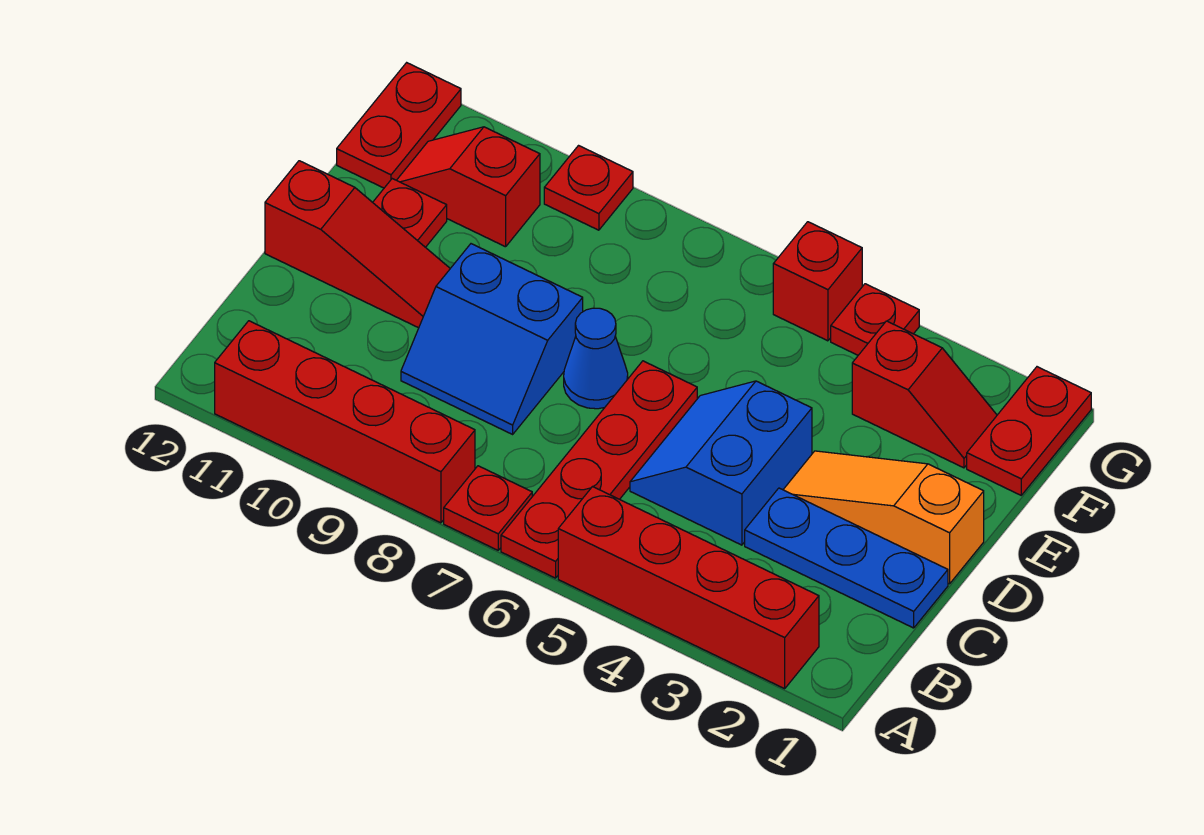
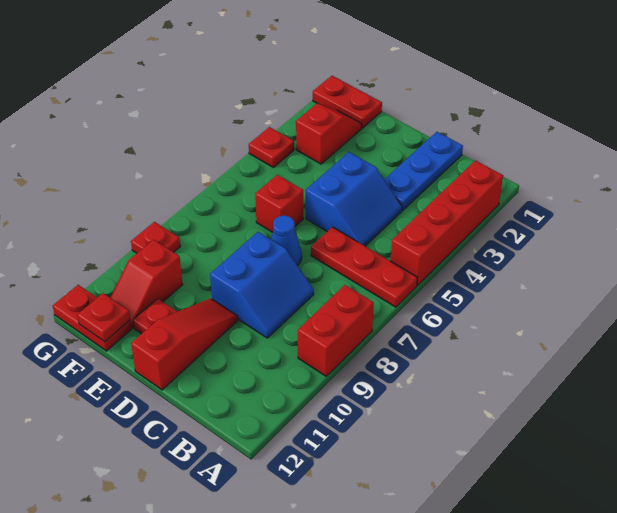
red 1x4 plate [501,361,697,578] -> red 1x3 plate [311,227,417,307]
red 1x1 plate [444,466,532,550] -> red 1x1 plate moved to [77,293,130,342]
red 1x4 brick [215,321,475,523] -> red 1x2 brick [298,285,374,376]
blue 2x2 slope [630,381,812,545] -> blue 2x2 slope turned to [306,152,402,246]
orange 1x3 slope [783,451,984,584] -> none
red 1x1 brick [773,222,862,341] -> red 1x1 brick moved to [255,175,303,232]

